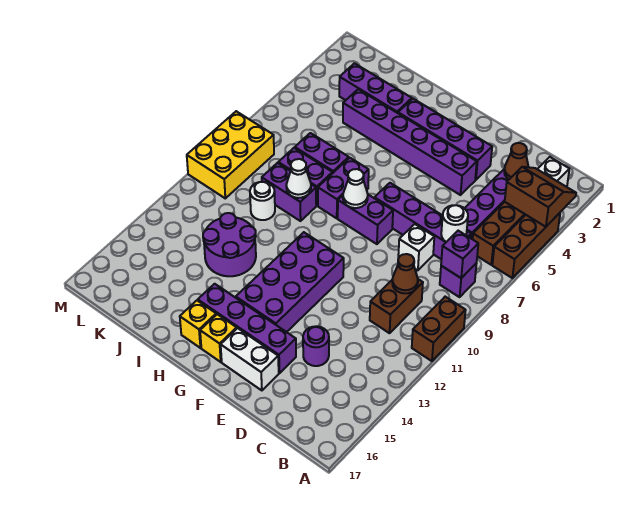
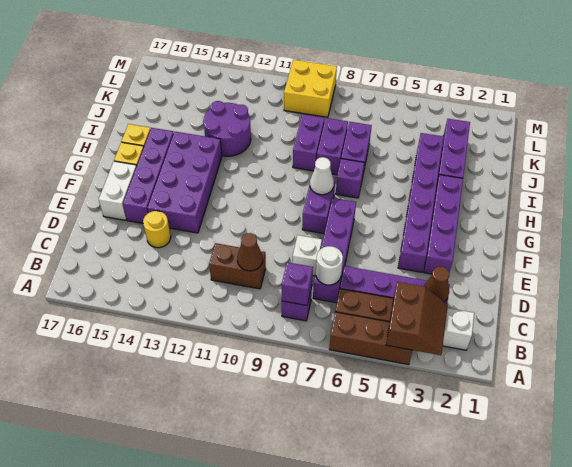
brown 1x2 brick [412,297,466,361] -> none
purple 1x1 round brick [303,326,329,366] -> yellow 1x1 round brick [143,211,171,248]
purple 2x4 brick [236,232,344,332] -> purple 2x4 brick turned to [147,132,222,233]
purple 1x2 brick [318,158,369,218] -> purple 1x1 brick [336,159,364,198]
white 1x1 cone [286,159,311,198] -> none
white 1x1 round brick [250,182,275,220] -> none
yellow 2x3 brick [187,111,274,198] -> yellow 2x2 brick [284,60,337,117]

